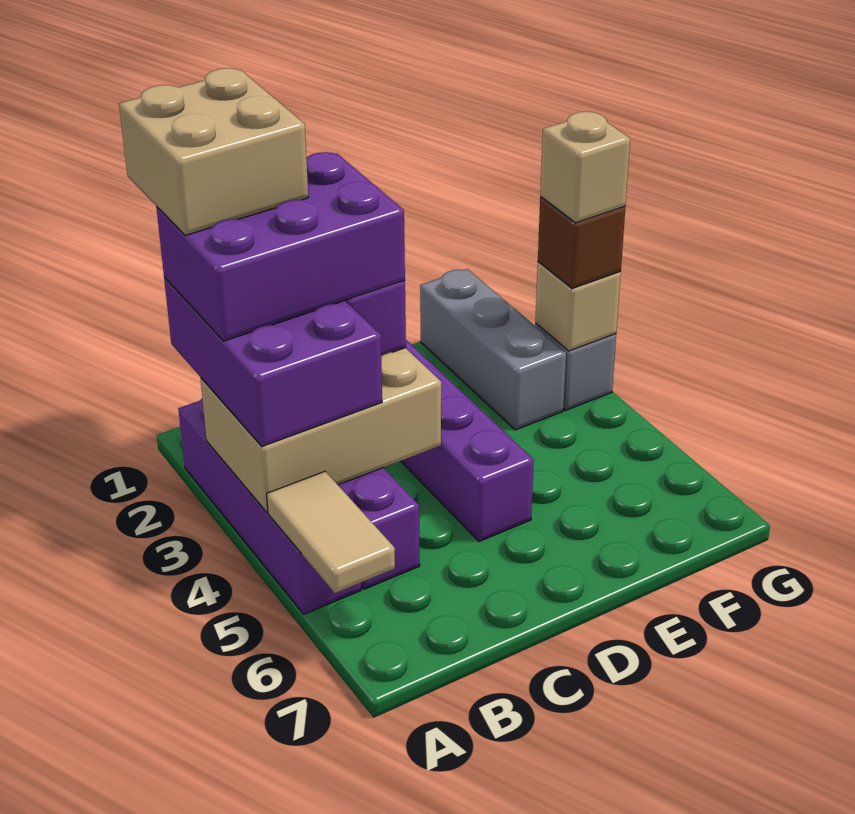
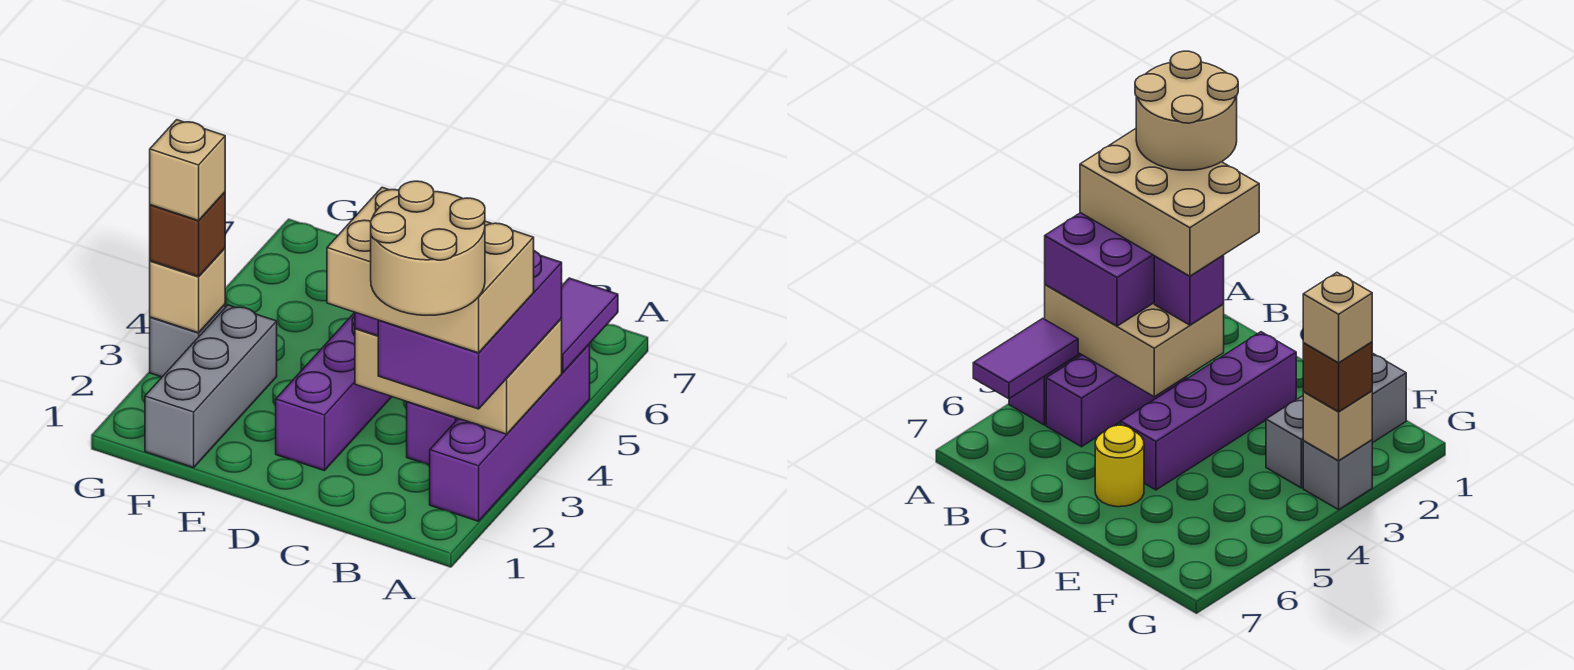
tan 2x2 brick [119,68,308,235] -> tan 2x2 round brick [371,181,485,315]
purple 2x3 brick [156,152,405,341] -> tan 2x3 brick [327,187,534,353]
tan 1x2 tile [267,471,395,593] -> purple 1x2 tile [561,278,618,372]
none -> yellow 1x1 round brick [1095,425,1144,507]

